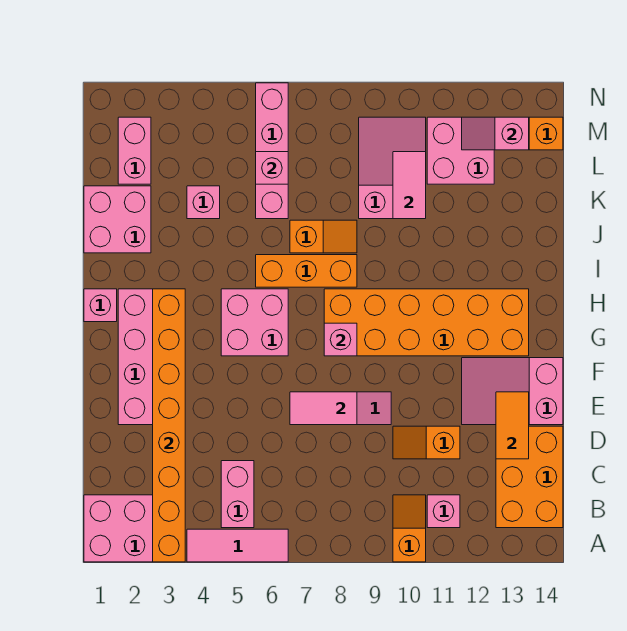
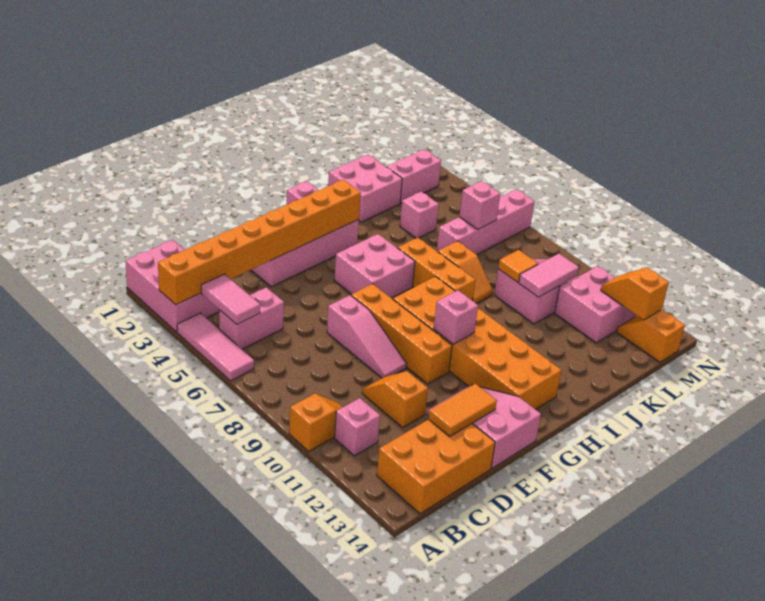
pink 1x2 tile [290,392,357,425] -> pink 1x2 tile moved to [201,274,260,324]
none -> orange 1x4 brick [351,284,452,384]
pink 1x1 brick [324,323,357,356] -> pink 1x1 brick moved to [434,290,478,344]
none -> orange 1x1 tile [498,250,538,282]
pink 1x2 slope [462,117,529,150] -> orange 1x2 slope [601,267,669,320]

